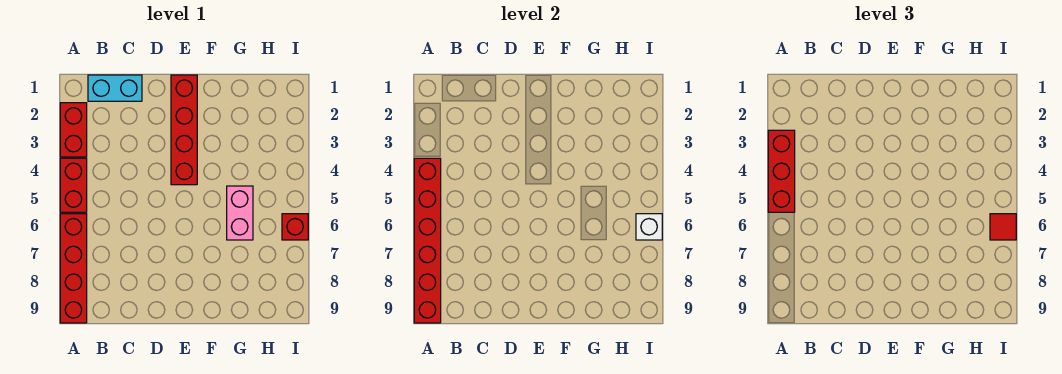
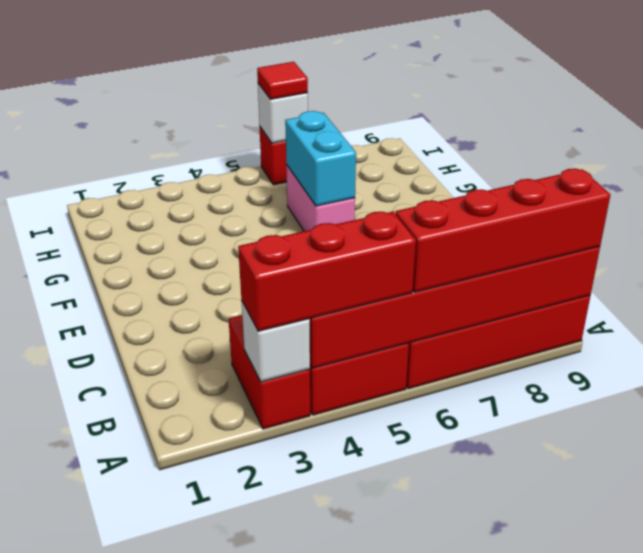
red 1x2 brick [60,103,87,157] -> red 1x2 brick turned to [229,315,310,429]
none -> white 1x1 brick [241,300,310,382]
cyan 1x2 brick [88,75,142,101] -> cyan 1x2 brick moved to [285,111,356,206]
red 1x4 brick [171,75,197,185] -> red 1x4 brick moved to [396,169,610,292]
pink 1x2 brick [227,186,253,240] -> pink 1x2 brick turned to [286,165,355,231]

